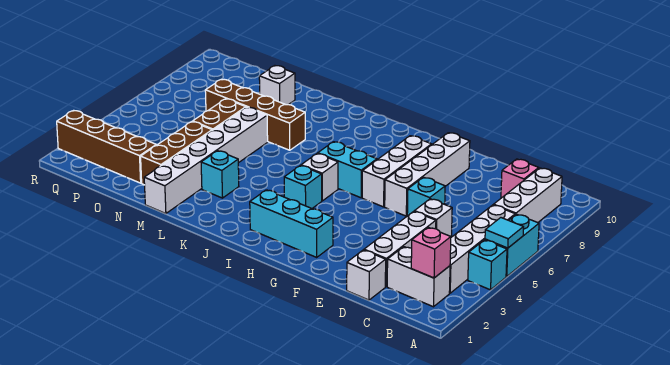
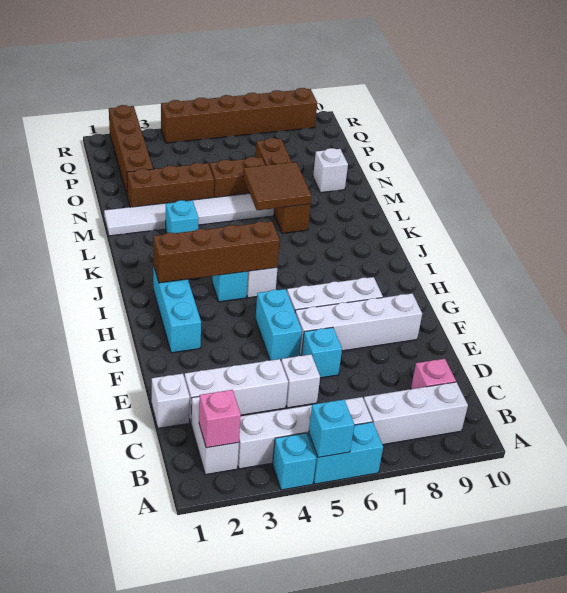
cyan 1x1 tile [485,218,524,248] -> cyan 1x1 brick [309,400,354,457]
cyan 1x2 brick [318,142,377,198] -> cyan 1x2 brick moved to [256,289,302,360]
none -> brown 1x4 brick [153,221,280,283]
none -> brown 2x2 tile [243,162,311,210]
white 1x6 brick [144,107,268,214] -> white 1x6 tile [104,193,274,236]
none -> brown 1x6 brick [161,88,317,143]

